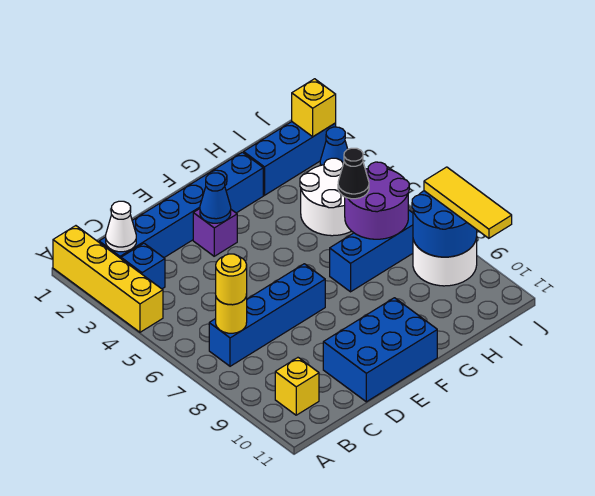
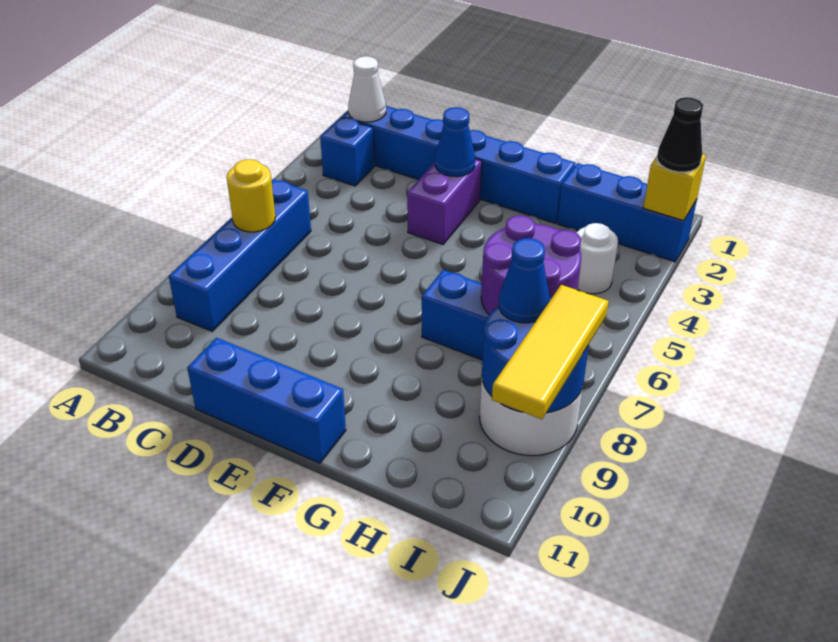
yellow 1x4 brick [53,226,163,332] -> none
blue 1x4 brick [209,264,325,366] -> blue 1x4 brick turned to [169,179,311,331]
yellow 1x1 round brick [216,254,247,305] -> none
yellow 1x1 brick [275,358,319,415] -> none
blue 2x3 brick [323,298,437,402] -> blue 1x3 brick [187,338,346,463]
purple 1x1 brick [193,209,237,256] -> purple 1x2 brick [407,159,482,244]
white 2x2 round brick [300,158,351,236] -> white 1x1 round brick [576,223,618,294]
black 1x1 cone [338,148,369,199] -> black 1x1 cone moved to [657,97,703,172]
blue 1x1 cone [320,127,348,165] -> blue 1x1 cone moved to [499,238,550,323]

